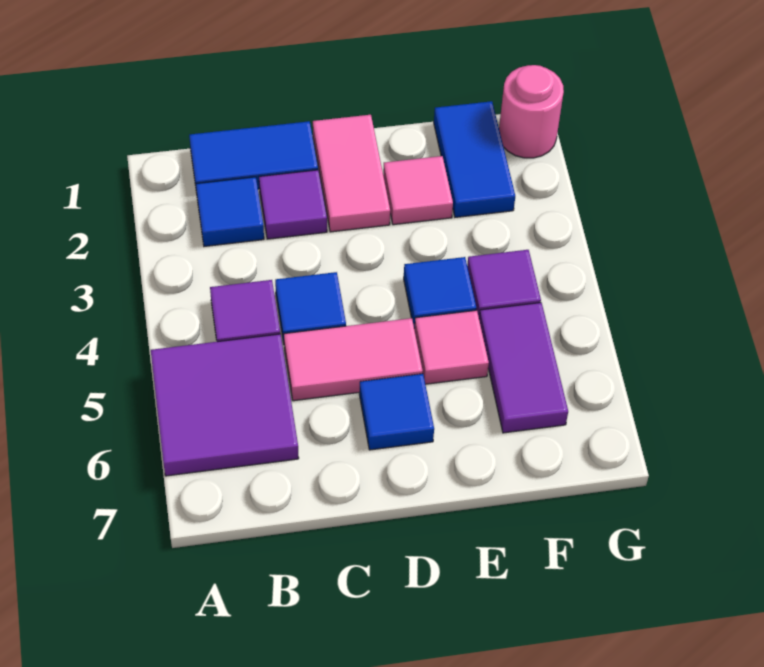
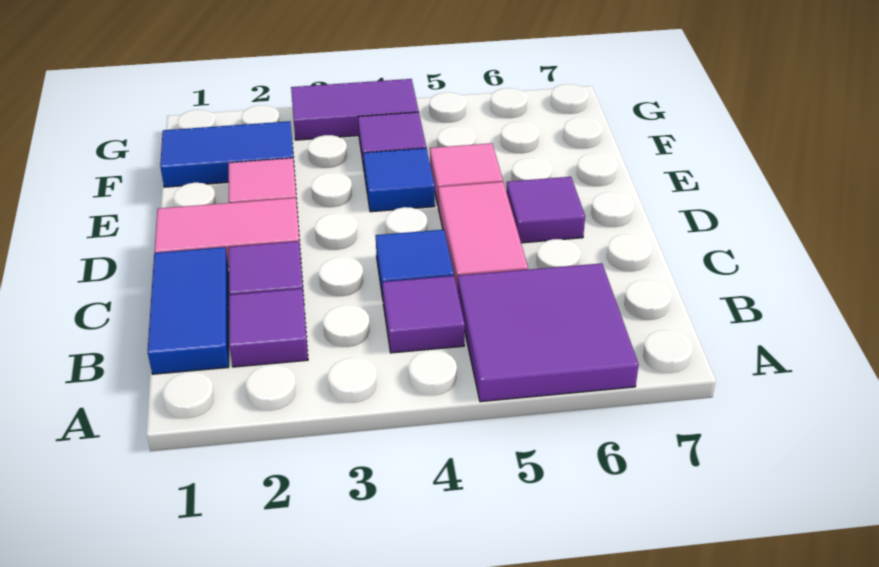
blue 1x1 tile [196,177,264,246] -> purple 1x1 tile [229,289,308,367]
blue 1x1 tile [359,374,434,450] -> purple 1x1 tile [506,177,585,243]
purple 1x2 tile [479,303,568,433] -> purple 1x2 tile moved to [291,79,419,140]
pink 1x1 round brick [499,65,564,158] -> none

